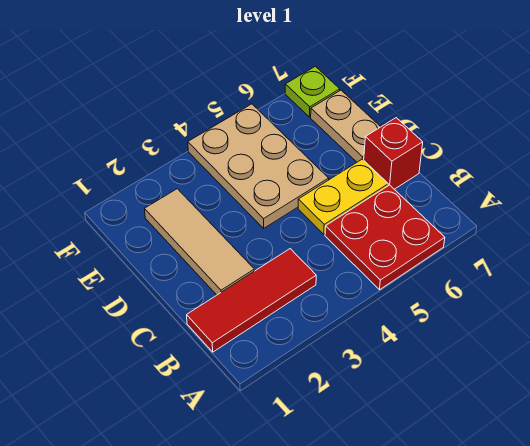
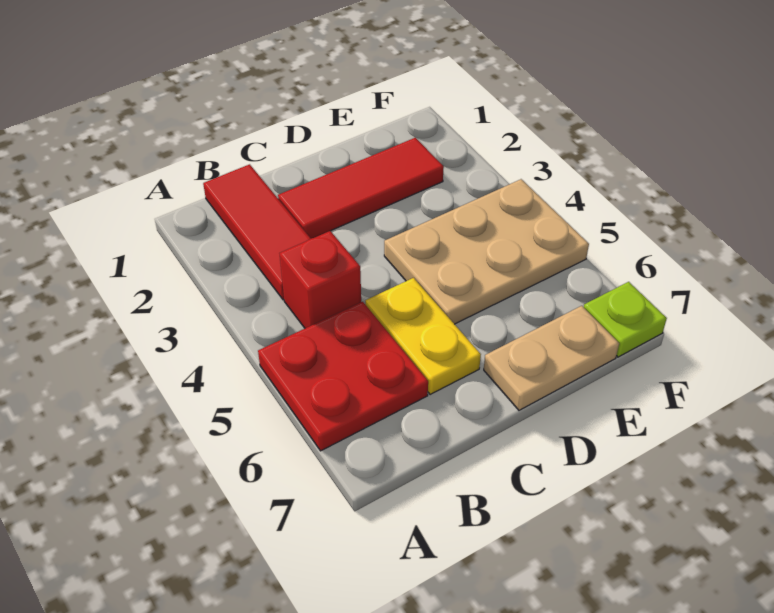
tan 1x3 tile [145,189,254,295] -> red 1x3 tile [278,138,444,239]
red 1x1 brick [364,118,423,189] -> red 1x1 brick moved to [280,231,361,328]

